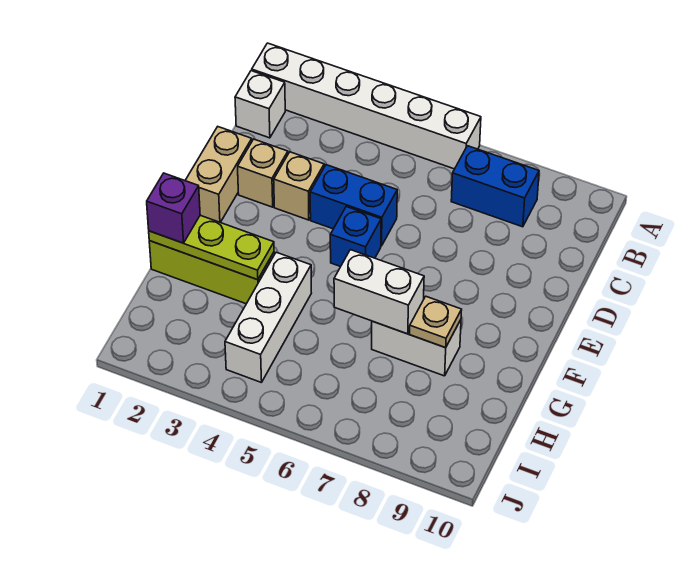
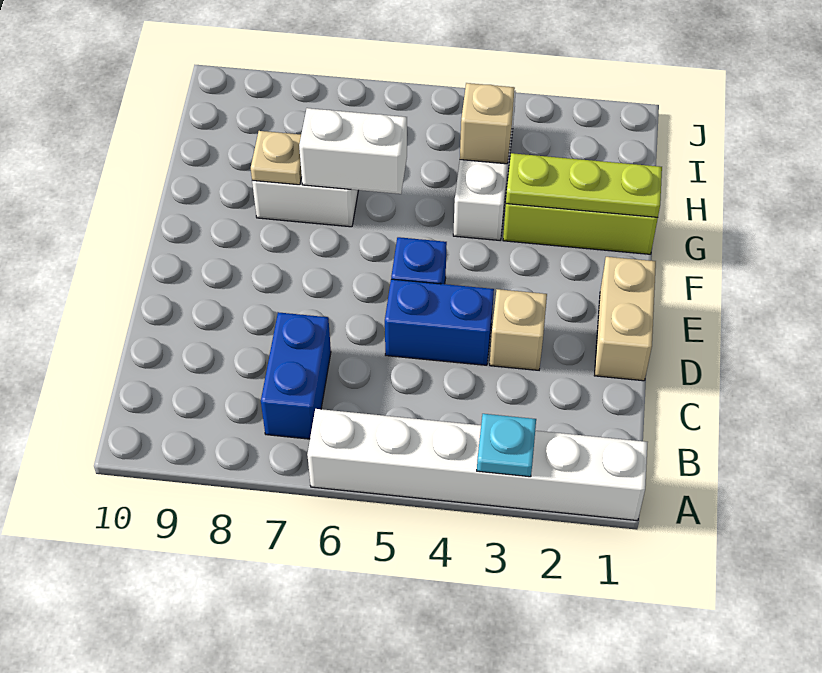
none -> cyan 1x1 plate [477,414,536,477]
white 1x1 brick [235,71,285,138] -> none
blue 1x2 brick [451,146,539,227] -> blue 1x2 brick turned to [261,312,331,439]
tan 1x1 brick [238,139,288,207] -> tan 1x1 brick moved to [460,83,515,164]
purple 1x1 brick [147,173,200,243] -> none

